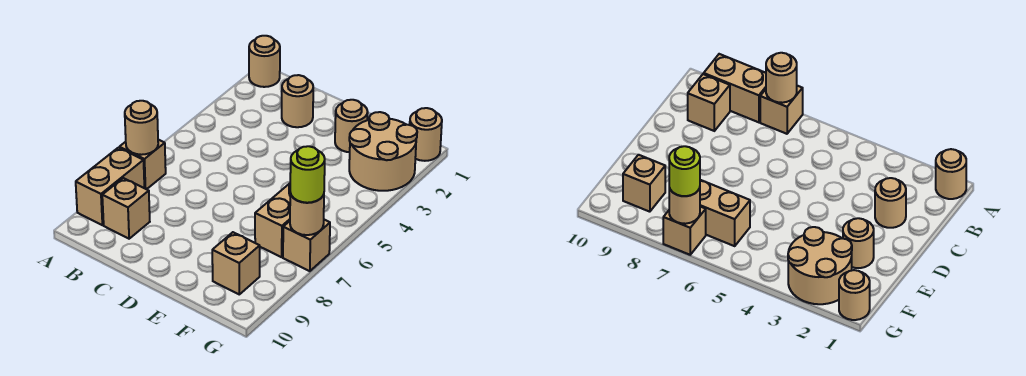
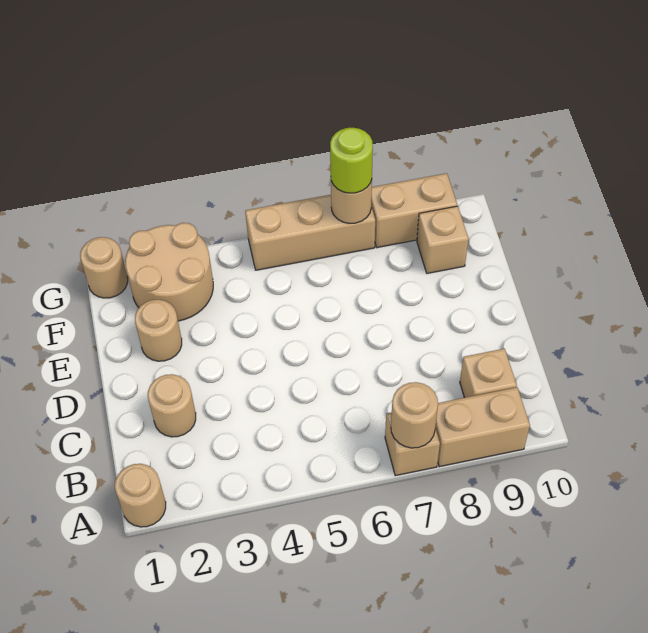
tan 1x2 brick [255,183,290,257] -> tan 1x2 brick moved to [371,173,457,248]
tan 1x1 brick [283,220,330,271] -> tan 1x3 brick [245,195,375,270]

